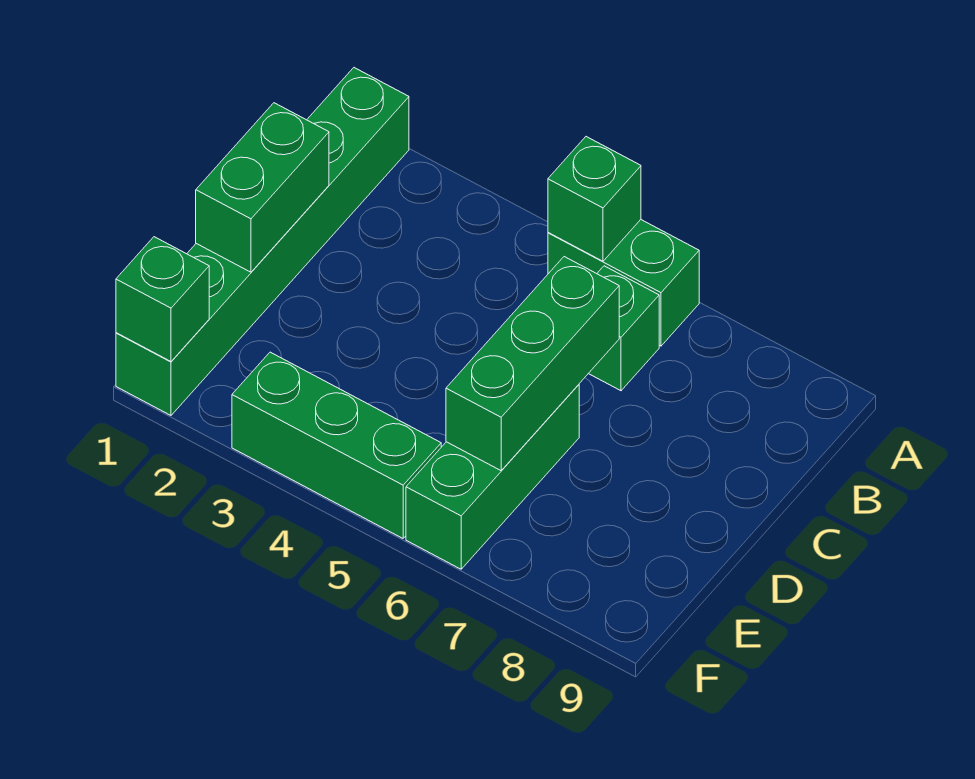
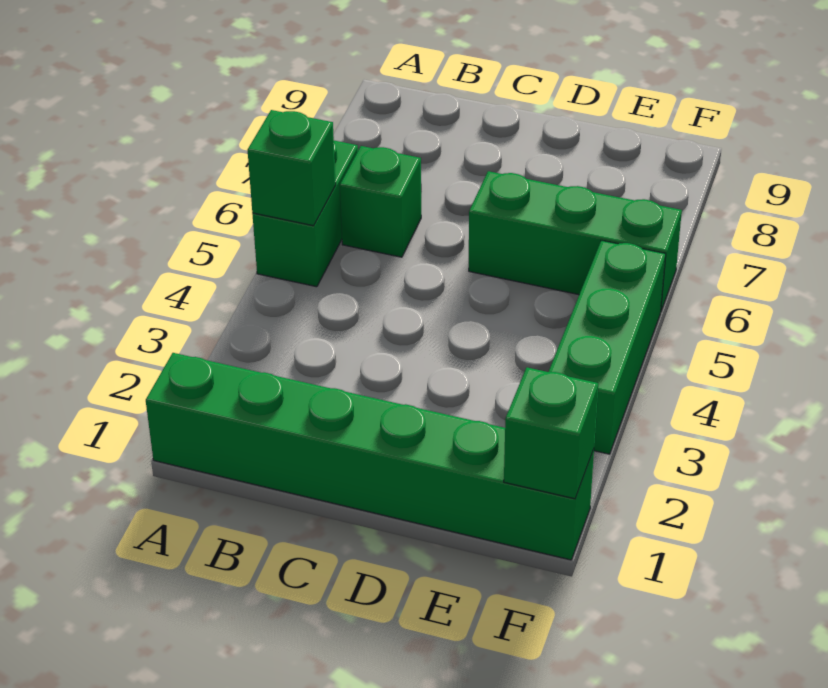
green 1x2 brick [196,103,329,272] -> none
green 1x3 brick [446,257,619,471] -> none

